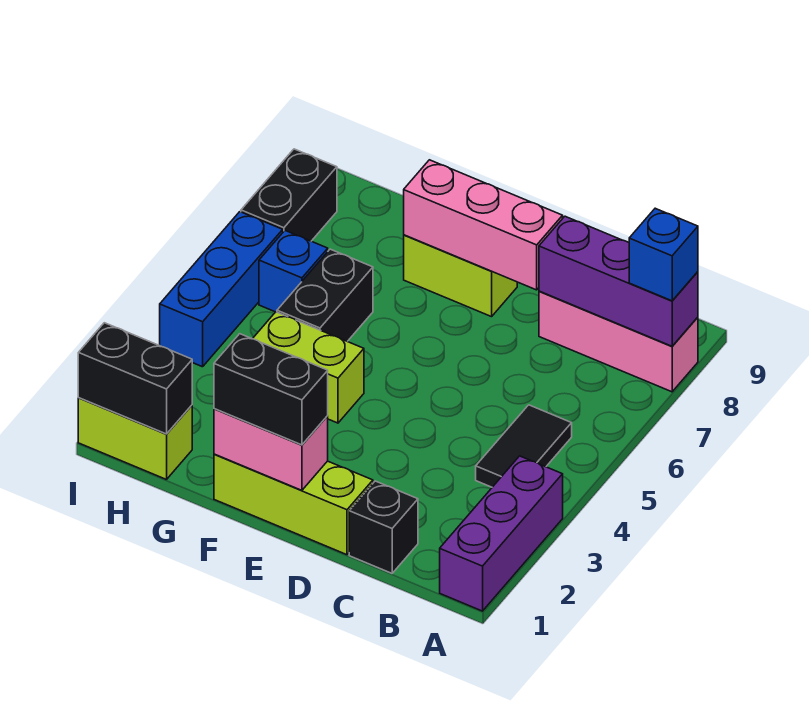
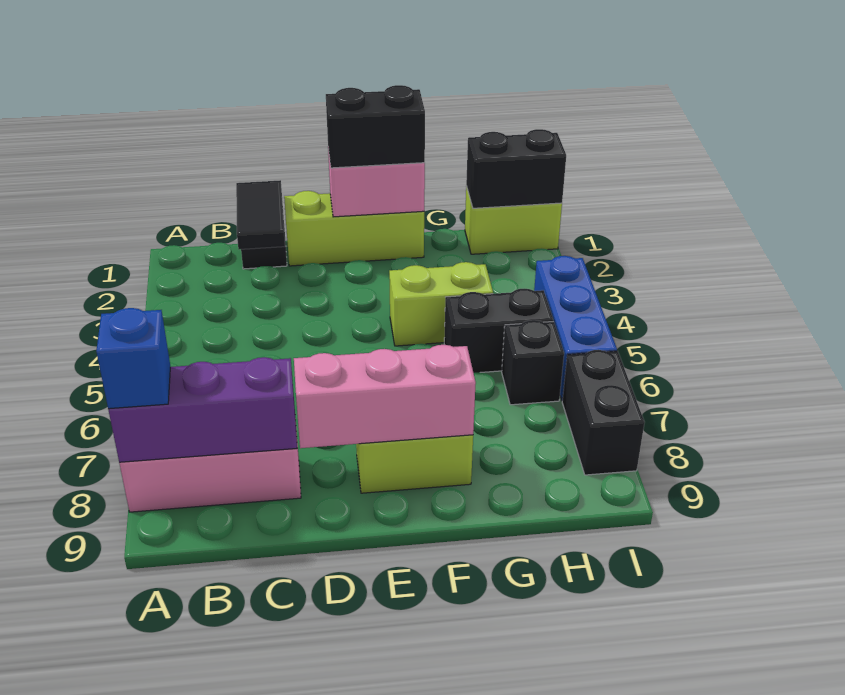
purple 1x3 brick [440,456,563,611] -> none
black 1x2 tile [476,405,572,487] -> black 1x2 tile moved to [236,180,285,249]
black 1x2 brick [277,249,373,341] -> black 1x2 brick turned to [444,289,553,373]
blue 1x1 brick [259,231,328,312] -> black 1x1 brick [502,320,564,405]

